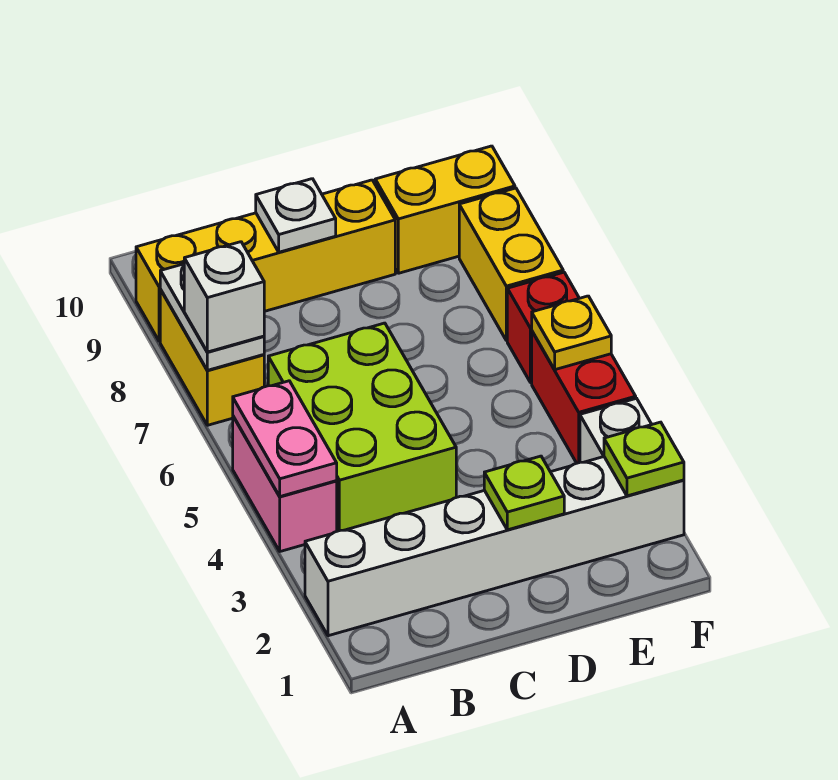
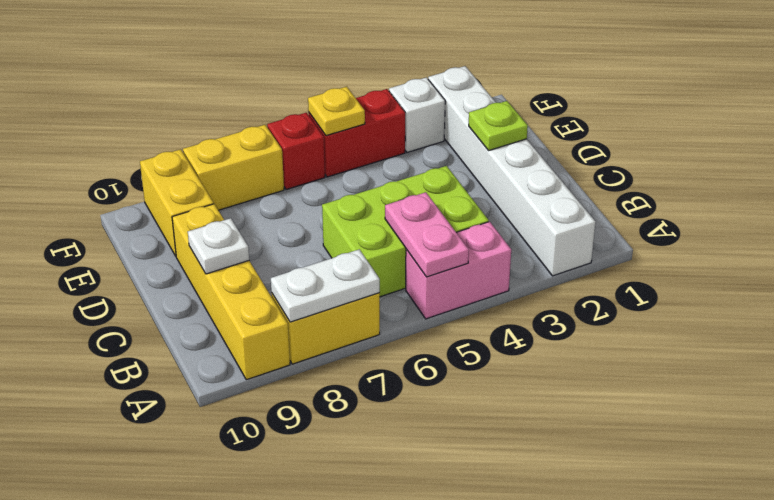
pink 1x2 plate [233,381,337,497] -> pink 1x2 plate turned to [385,192,469,277]
white 1x1 brick [184,242,264,352] -> none
lime 1x1 plate [604,422,684,496] -> none

